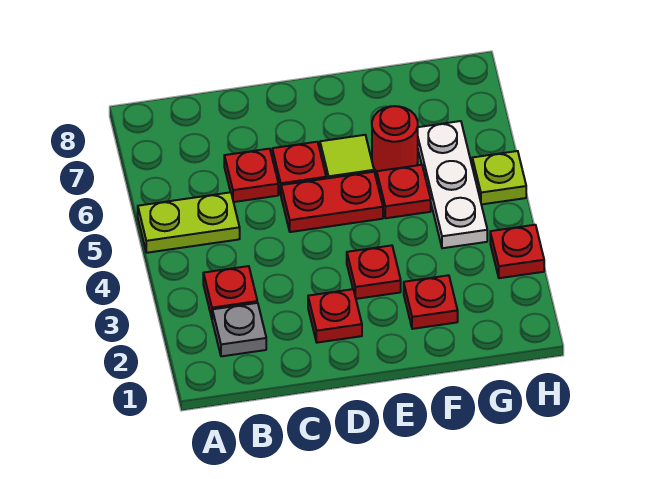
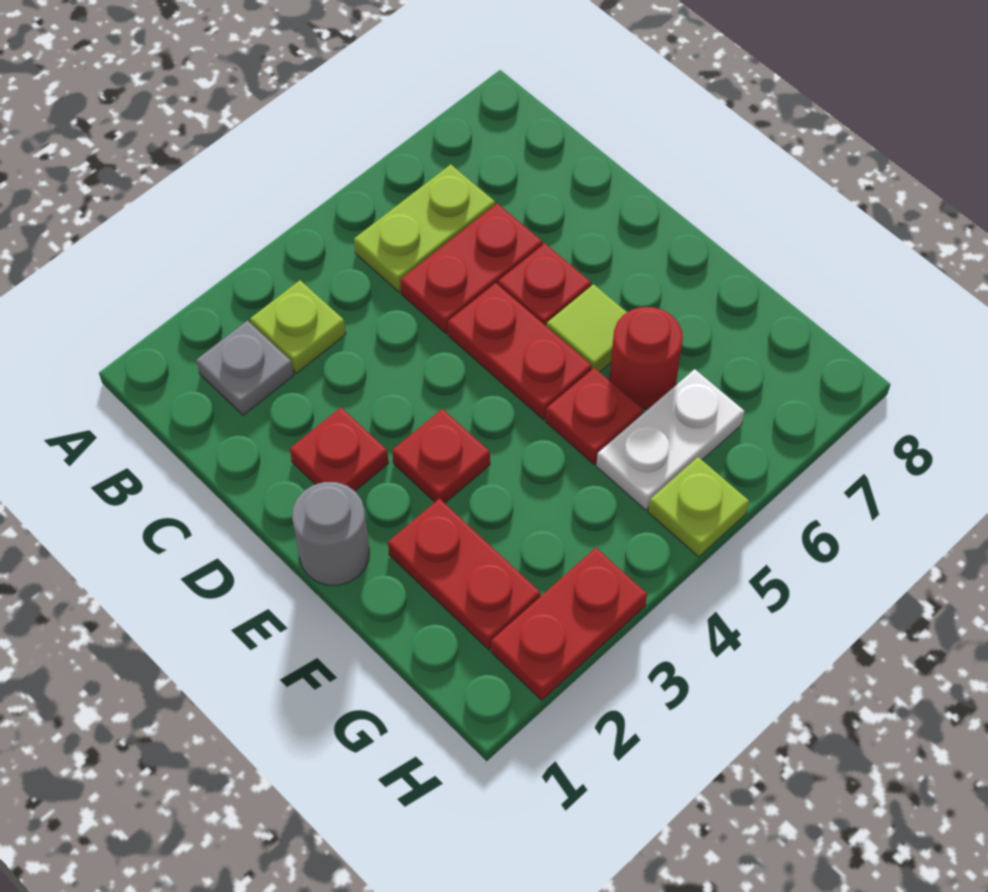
lime 1x2 plate [138,192,240,253] -> lime 1x2 plate turned to [354,164,495,292]
red 1x1 plate [203,266,257,318] -> lime 1x1 plate [250,280,346,373]
red 1x1 plate [224,149,278,202] -> red 1x2 plate [400,203,542,334]
none -> grey 1x1 round brick [292,482,369,585]
red 1x1 plate [404,275,458,329] -> red 1x2 plate [388,498,540,650]
white 1x3 plate [418,121,487,248] -> white 1x2 plate [596,369,745,510]
red 1x1 plate [490,225,544,278] -> red 1x2 plate [491,548,647,700]

